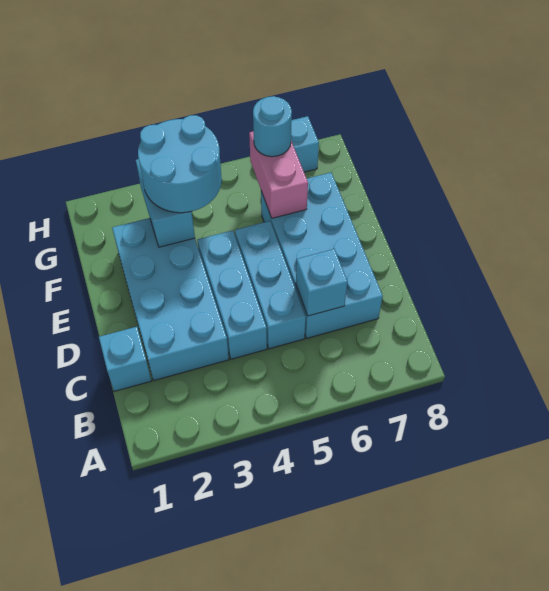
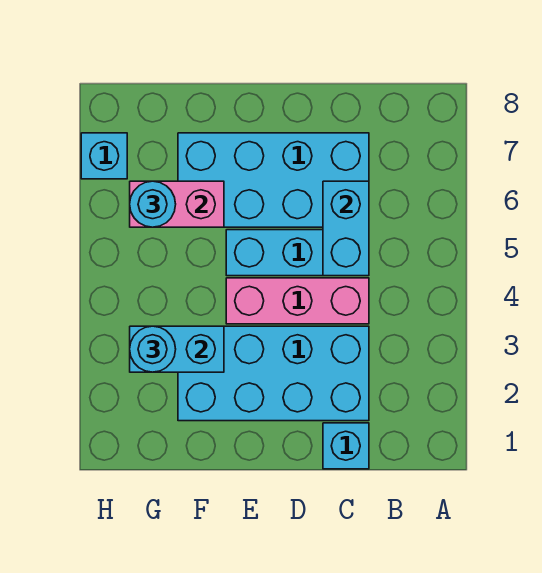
cyan 1x3 brick [197,230,267,359] -> pink 1x3 brick [226,278,369,324]
cyan 1x1 brick [296,249,347,316] -> cyan 1x2 brick [323,181,369,276]
cyan 2x2 round brick [138,115,222,213] -> cyan 1x1 round brick [130,326,176,372]

